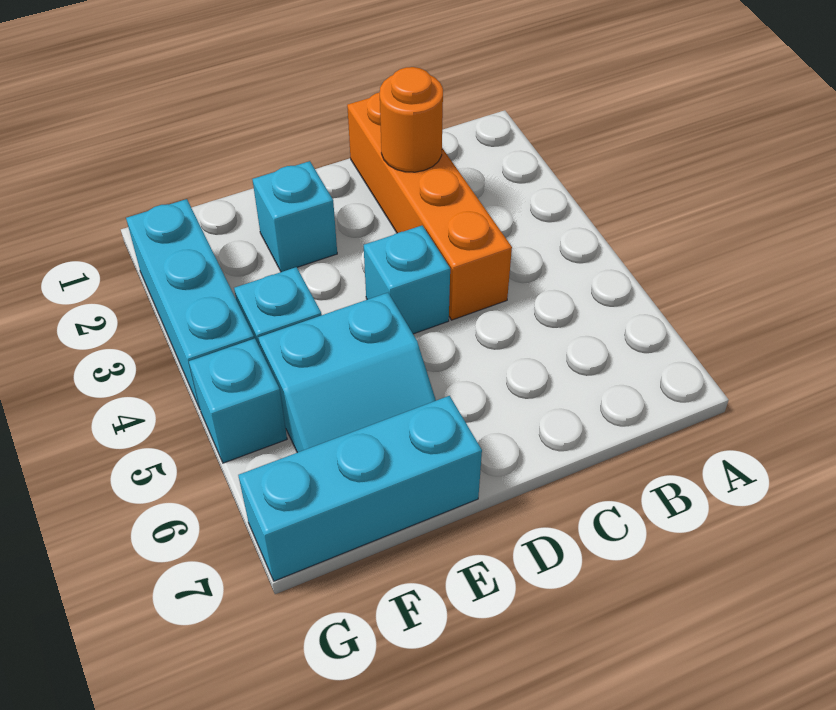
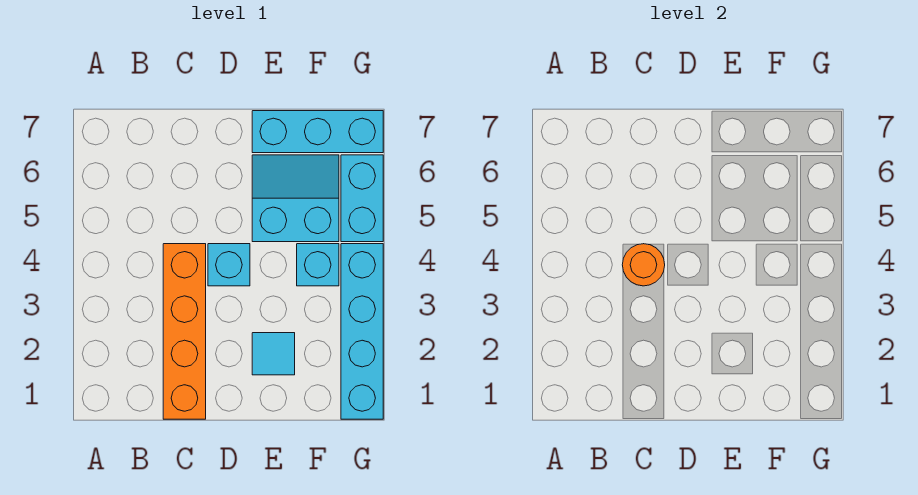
orange 1x1 round brick [380,67,443,172] -> orange 1x1 round brick moved to [622,244,665,286]
cyan 1x1 brick [252,161,337,272] -> cyan 1x1 tile [252,333,295,375]
cyan 1x3 brick [126,199,254,409] -> cyan 1x4 brick [341,244,383,419]
cyan 1x1 brick [189,338,287,463] -> cyan 1x2 brick [341,155,383,242]

